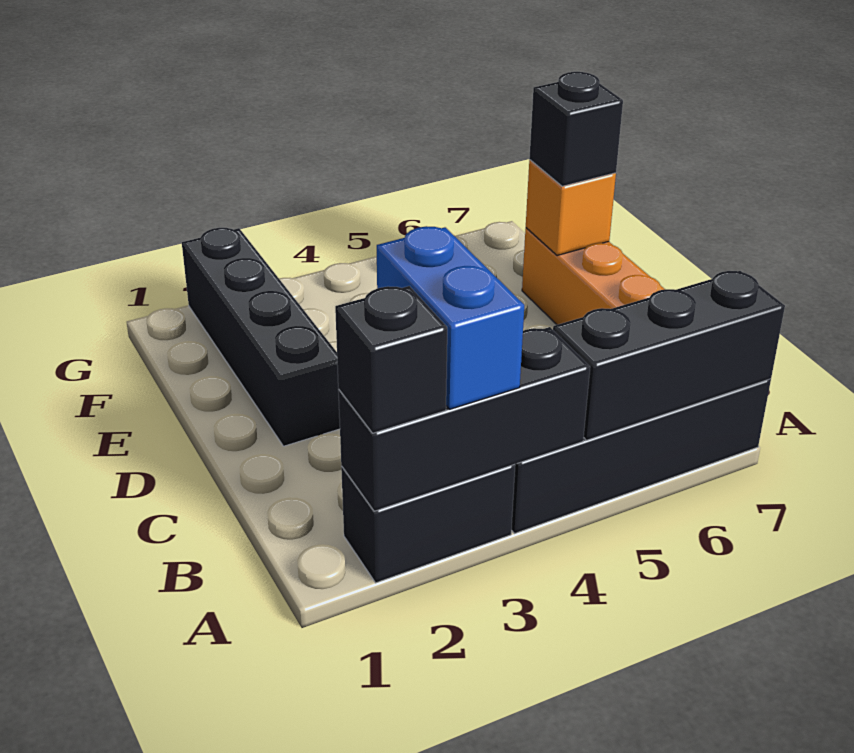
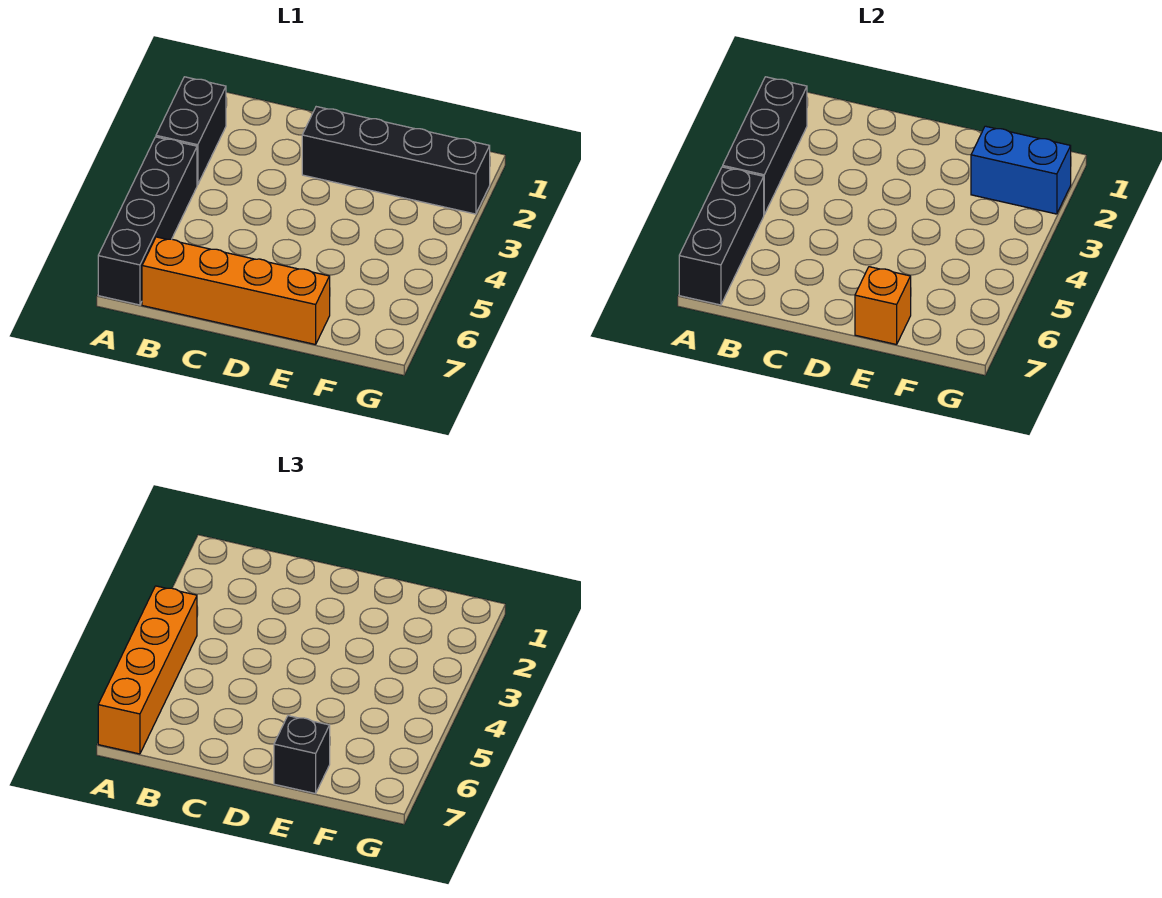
black 1x1 brick [335,286,447,433] -> none
blue 1x2 brick [377,226,524,409] -> blue 1x2 brick moved to [971,126,1071,214]
none -> orange 1x4 brick [98,586,197,754]

